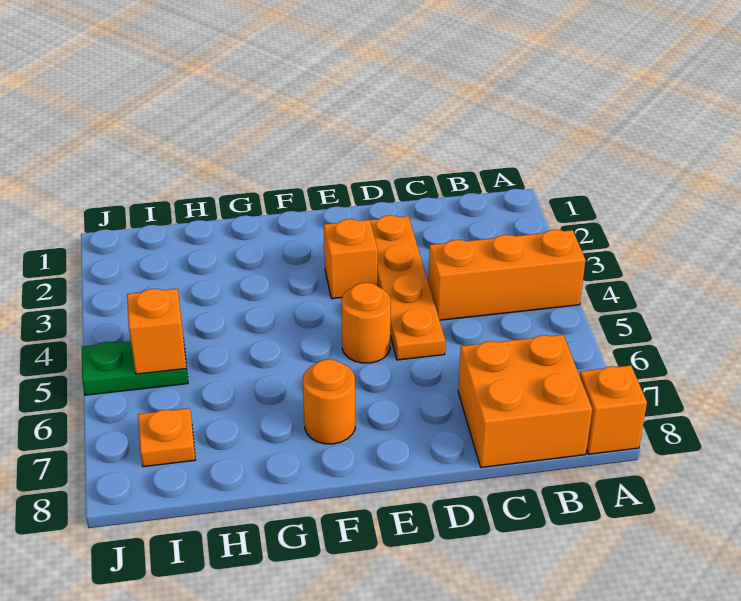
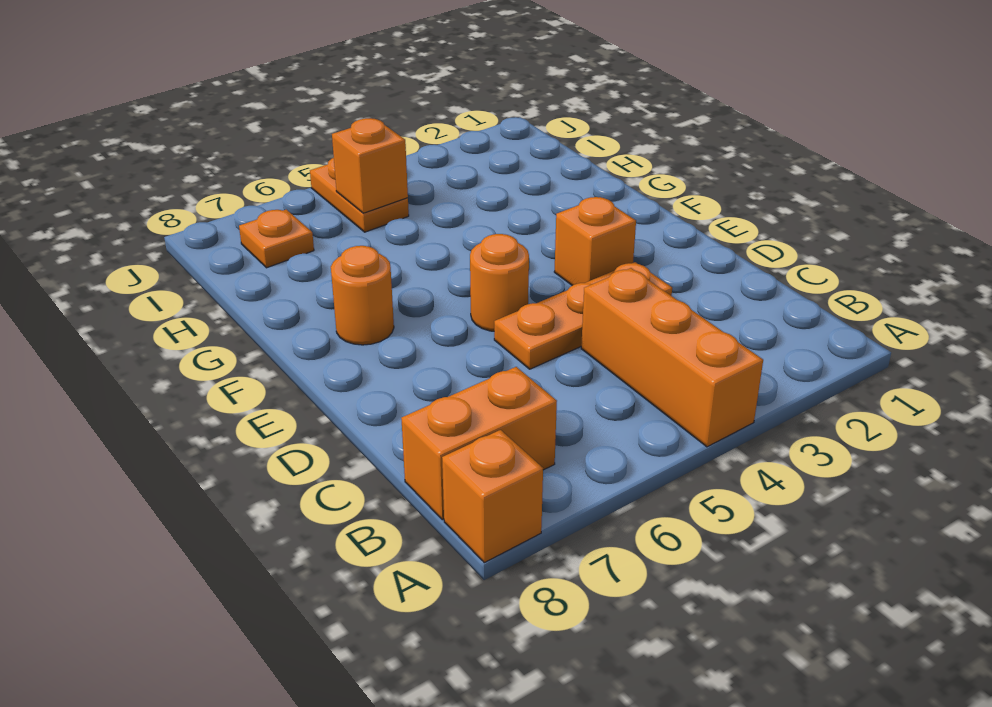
orange 2x2 brick [458,335,592,468] -> orange 1x2 brick [401,367,557,520]
orange 1x4 plate [370,215,445,360] -> orange 1x3 plate [494,262,672,369]
green 1x2 plate [82,341,188,395] -> orange 1x2 plate [310,158,409,232]

